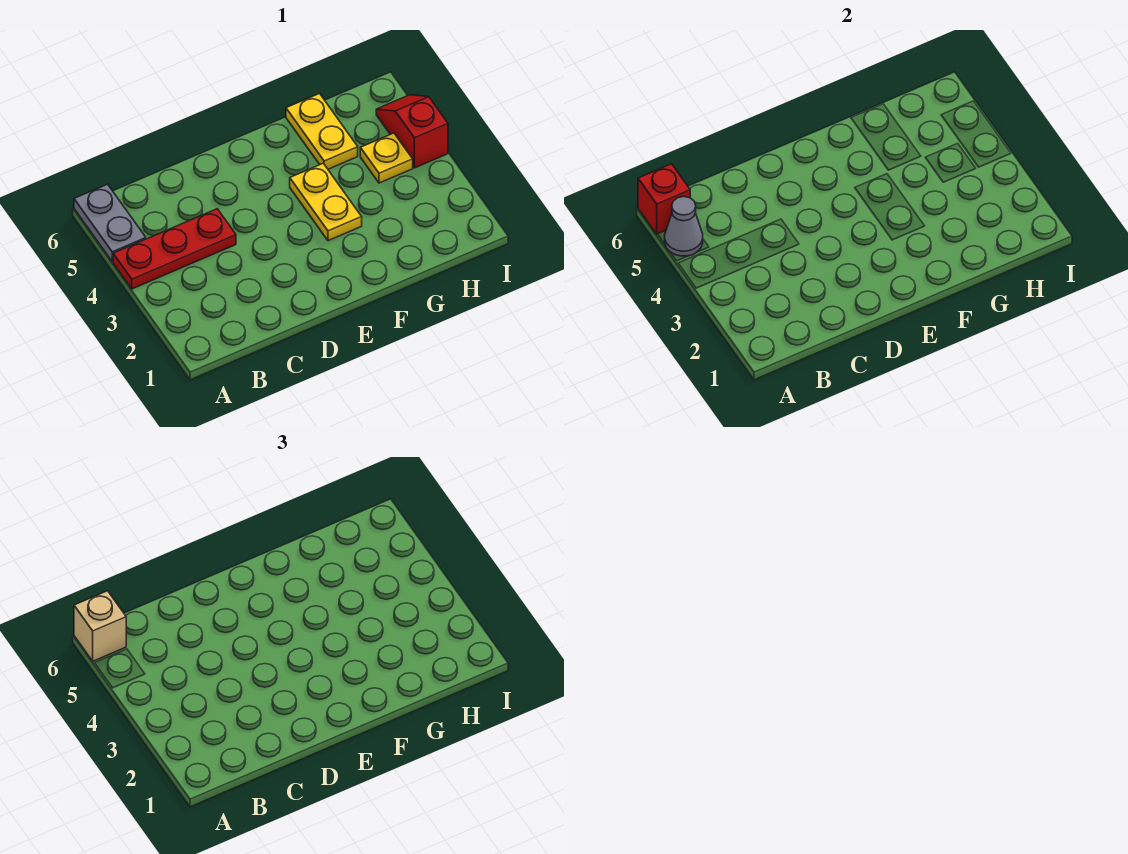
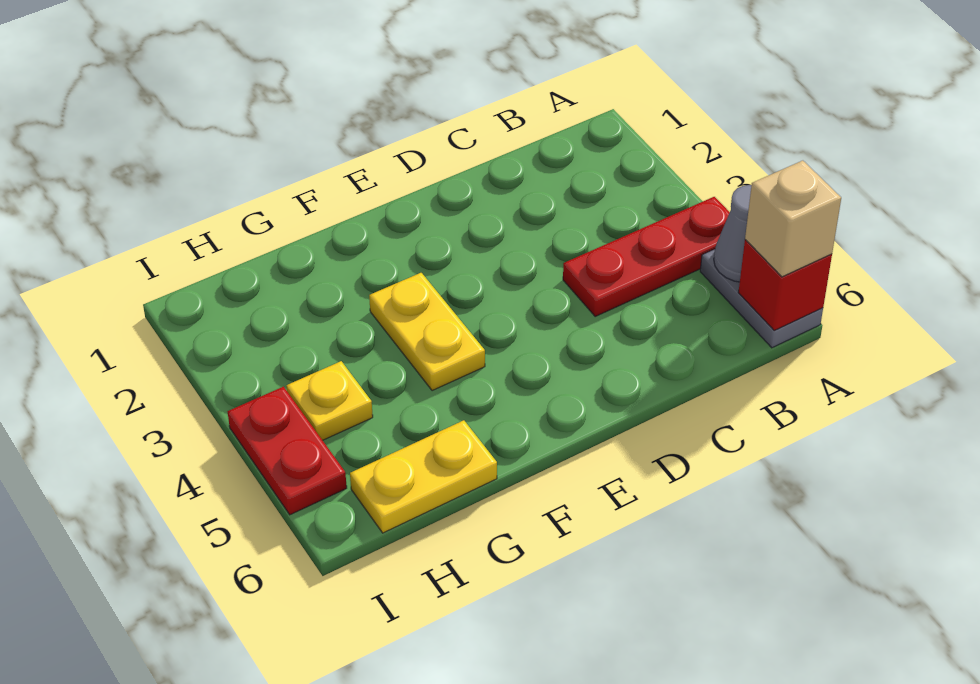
yellow 1x2 plate [286,94,358,169] -> yellow 1x2 plate turned to [350,420,497,533]
red 1x2 slope [376,95,448,168] -> red 1x2 plate [228,387,347,515]

